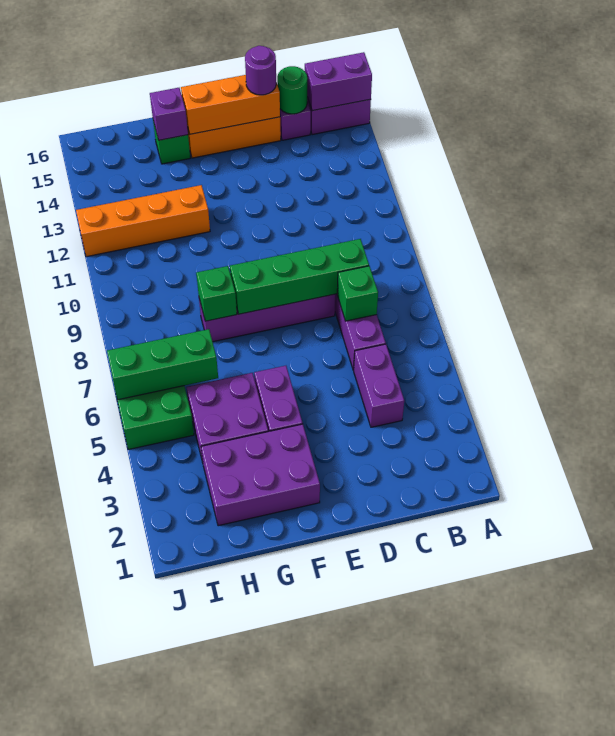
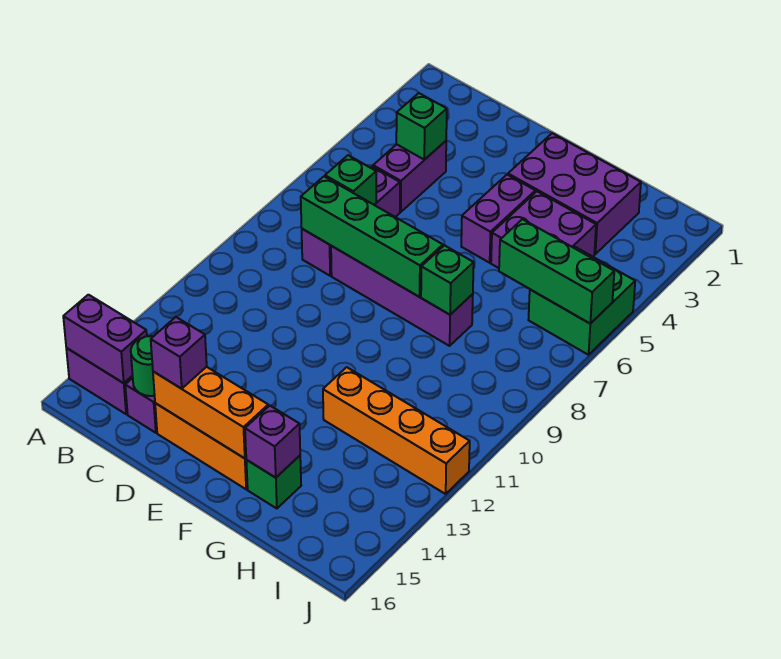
none -> green 1x1 brick [396,93,447,160]
purple 1x1 round brick [245,46,276,95] -> purple 1x1 brick [151,317,207,389]

